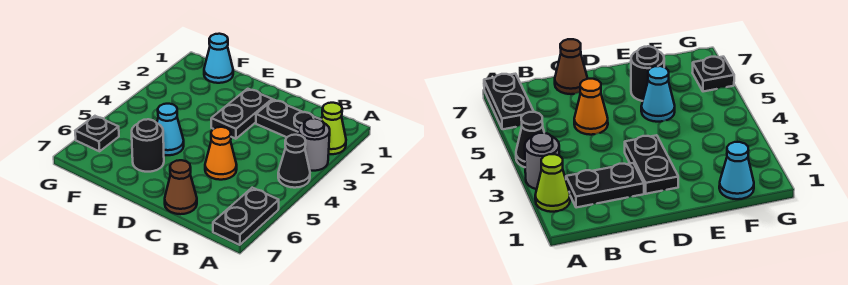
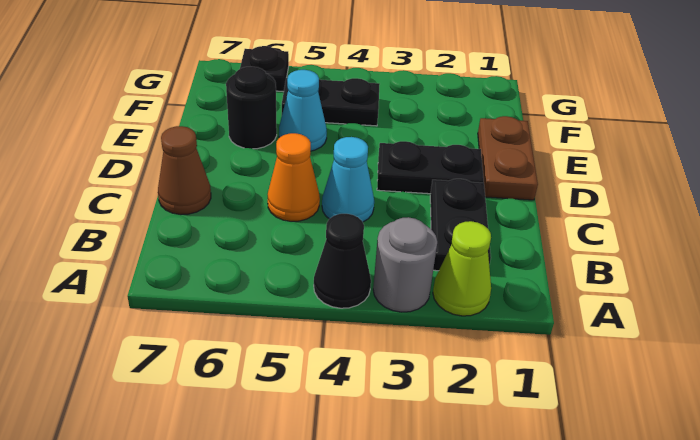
black 1x2 plate [213,188,279,245] -> black 1x2 plate moved to [282,78,380,126]
none -> brown 1x2 plate [478,116,538,200]
cyan 1x1 cone [204,34,233,83] -> cyan 1x1 cone moved to [322,137,374,222]

